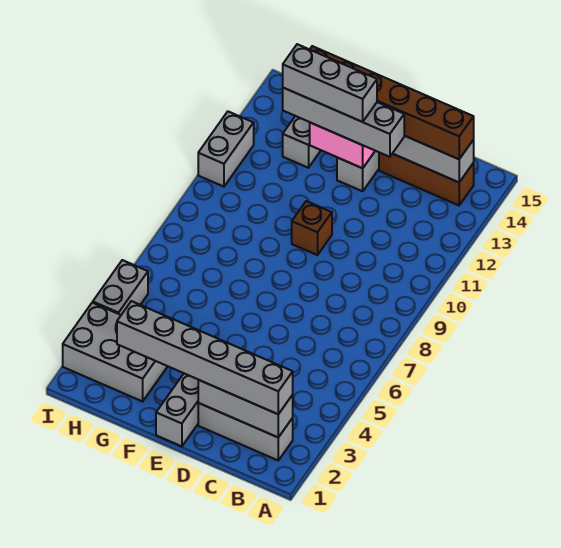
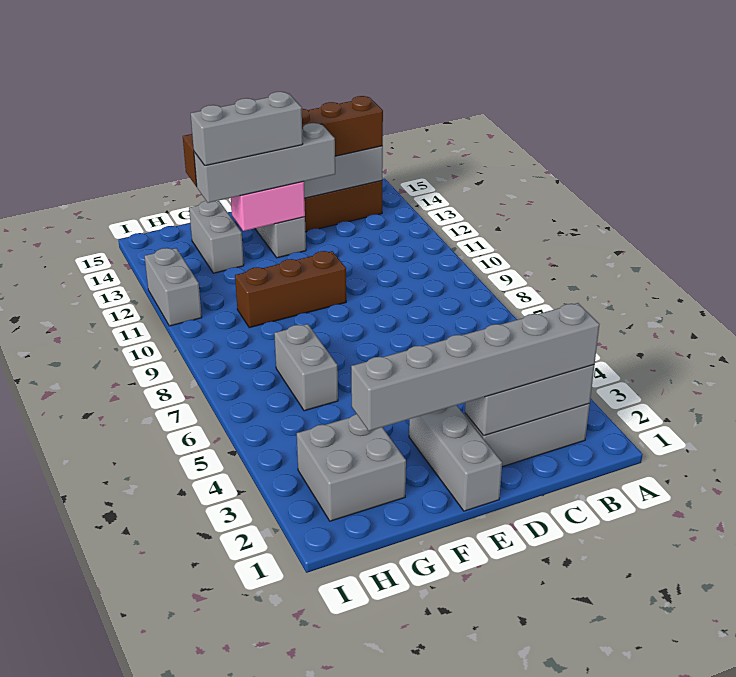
brown 1x1 brick [292,201,332,255] -> brown 1x3 brick [235,251,346,328]
grey 2x3 brick [63,303,168,401] -> grey 2x2 brick [297,414,406,521]
grey 1x2 brick [93,260,148,315] -> grey 1x2 brick moved to [274,324,338,411]

